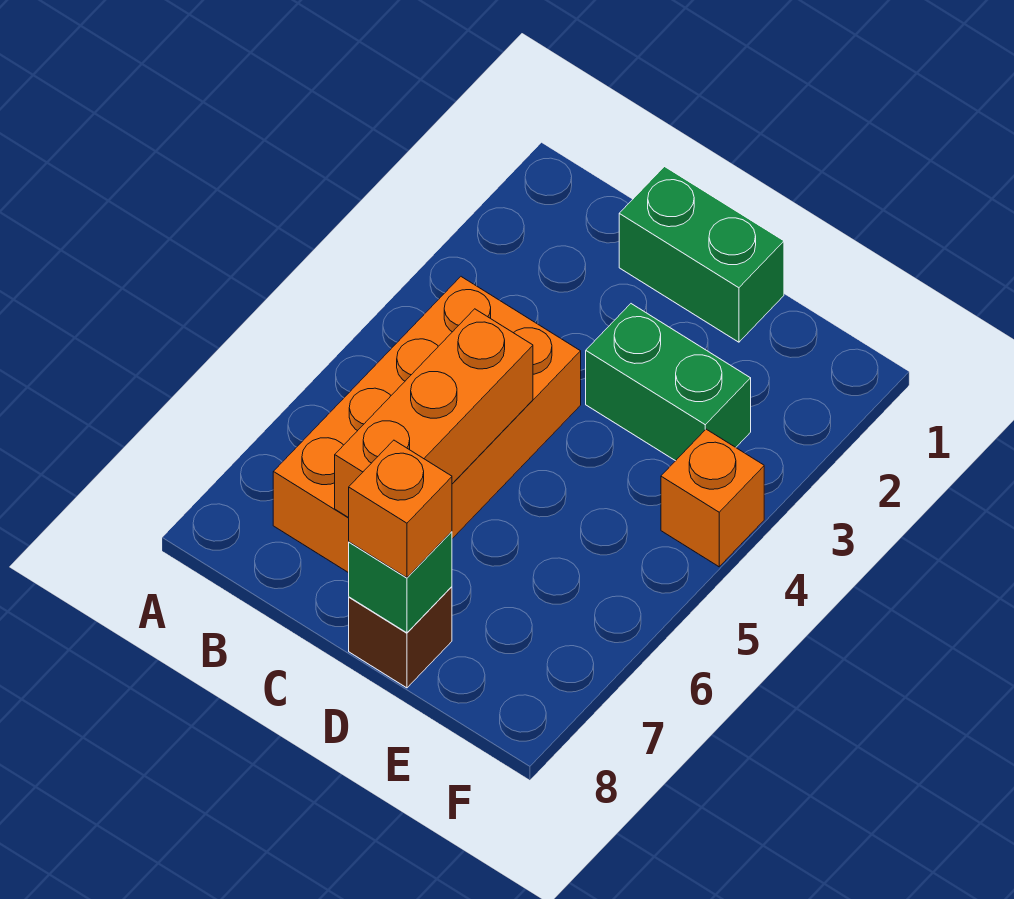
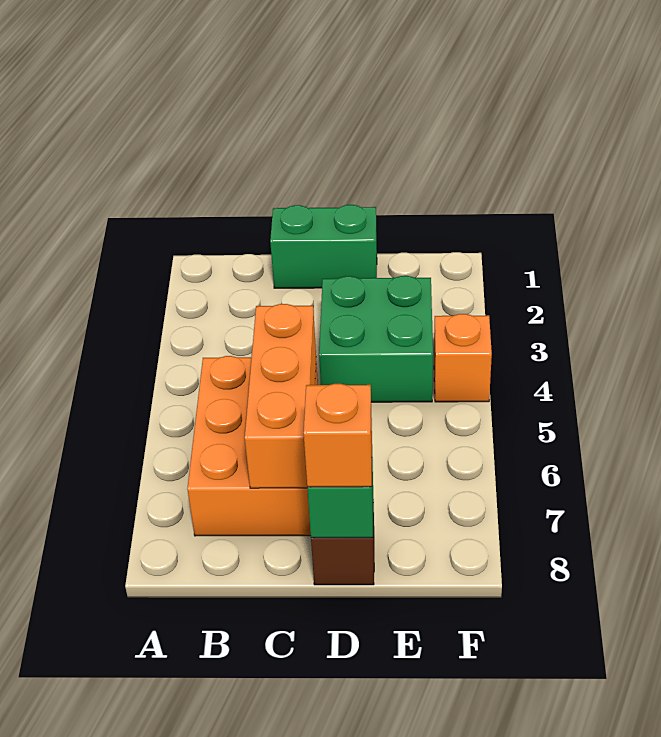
orange 2x4 brick [273,277,581,573] -> orange 2x3 brick [187,356,318,536]
green 1x2 brick [586,304,751,461] -> green 2x2 brick [319,276,433,402]

